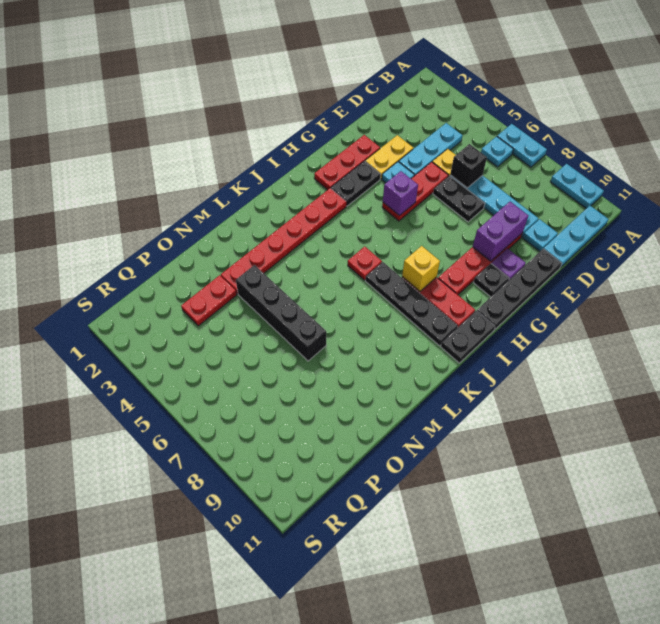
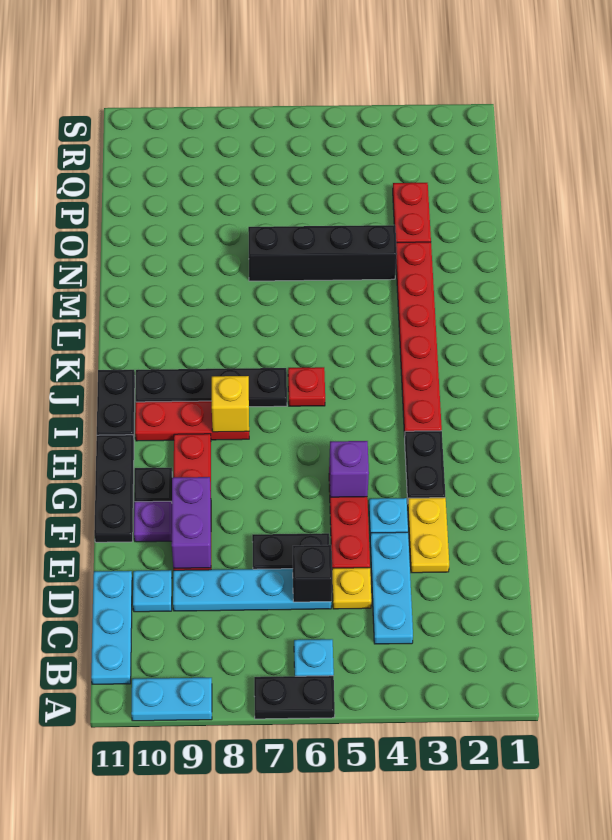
cyan 1x2 plate [497,124,547,167] -> black 1x2 plate [254,676,335,719]
black 1x4 plate [477,249,562,330] -> black 1x3 plate [94,435,134,542]
red 1x3 plate [314,135,380,190] -> none

